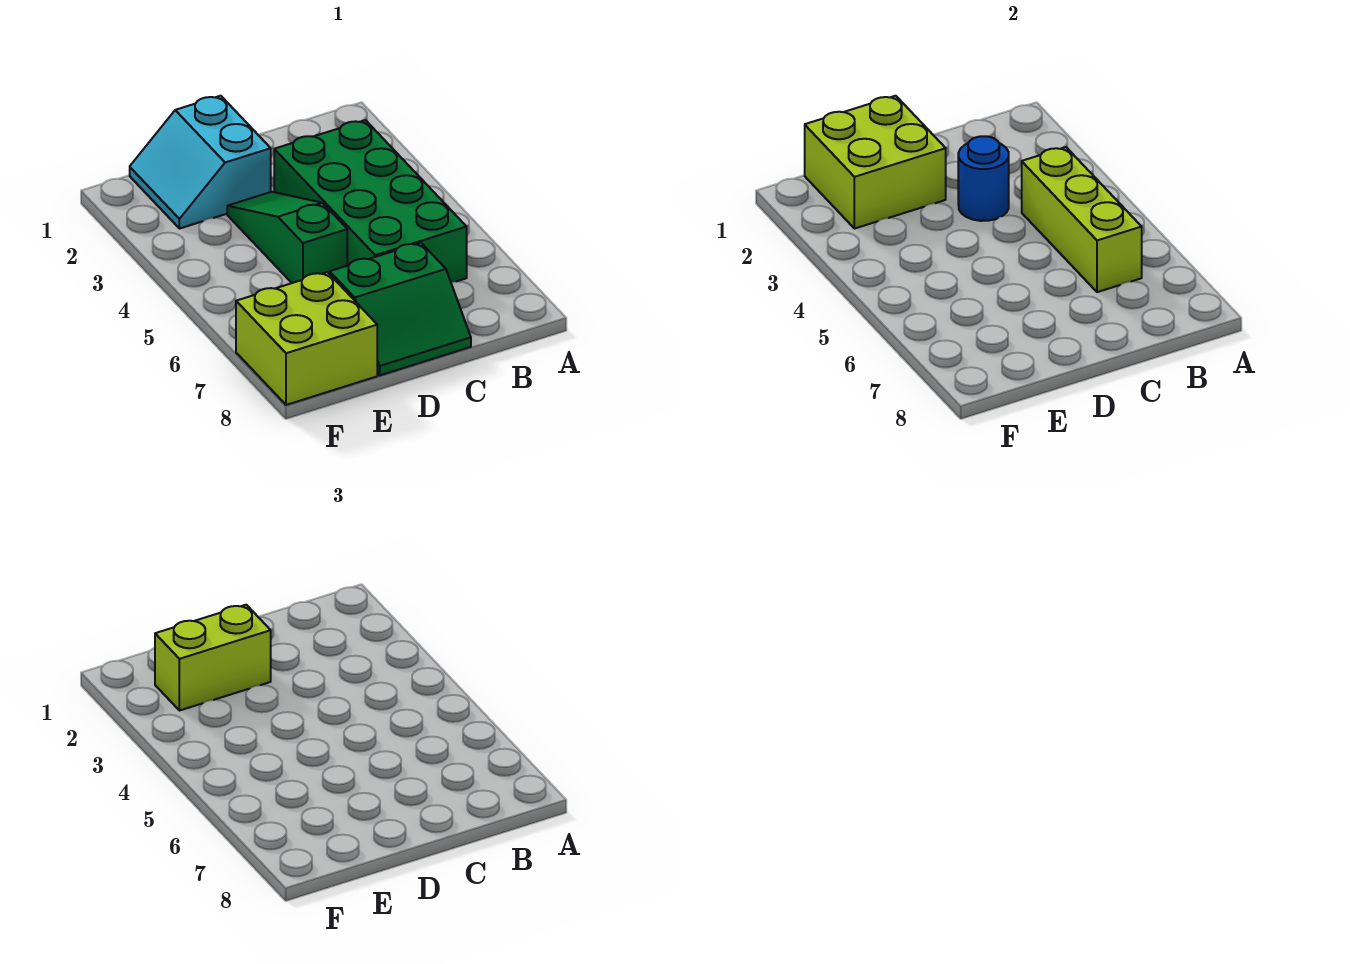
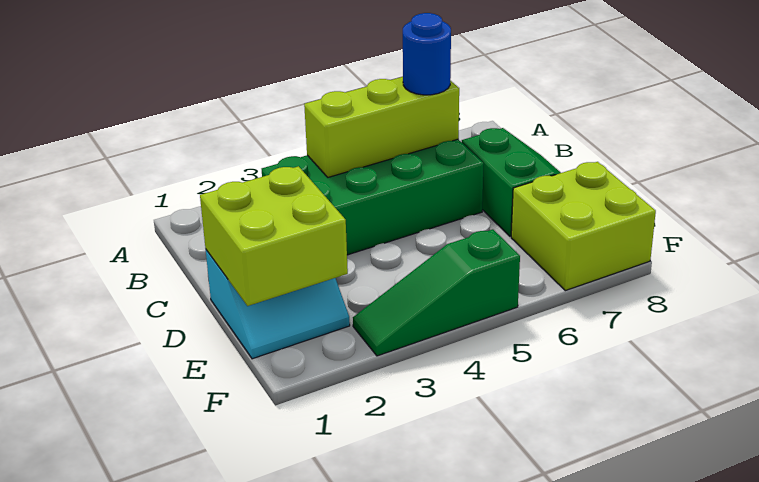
blue 1x1 round brick [958,136,1009,221] -> blue 1x1 round brick moved to [403,13,451,95]
lime 1x2 brick [155,605,271,711] -> none
green 1x3 slope [227,192,347,283] -> green 1x3 slope moved to [353,229,520,356]

